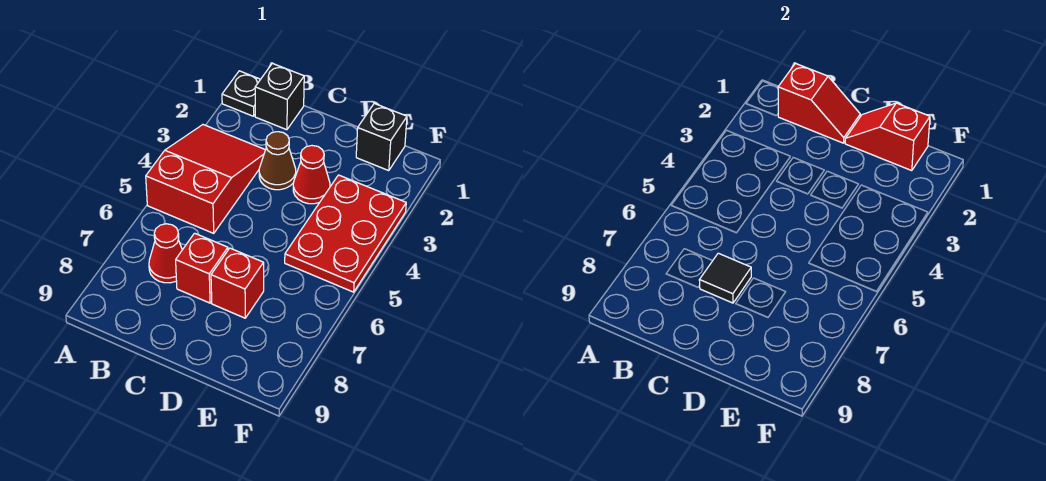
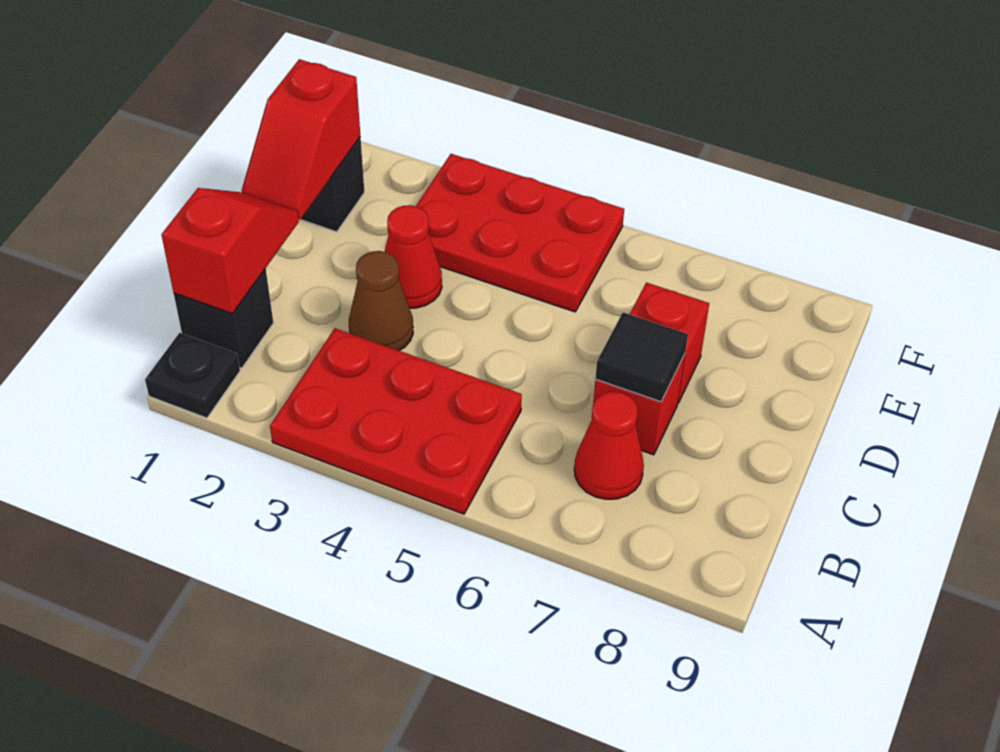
red 2x3 slope [146,125,265,233] -> red 2x3 plate [270,328,522,514]

